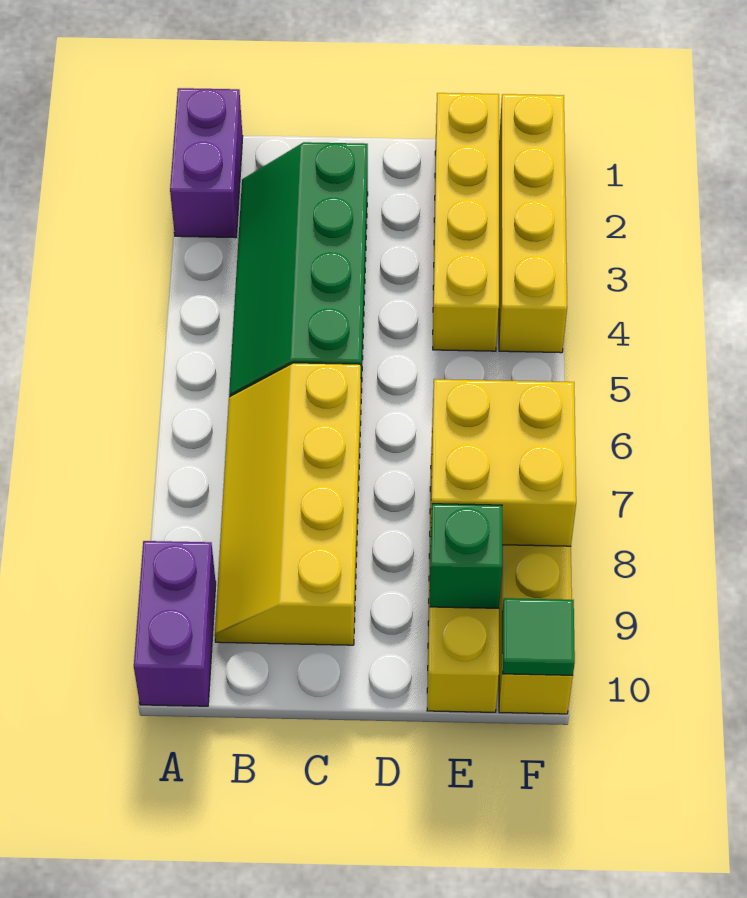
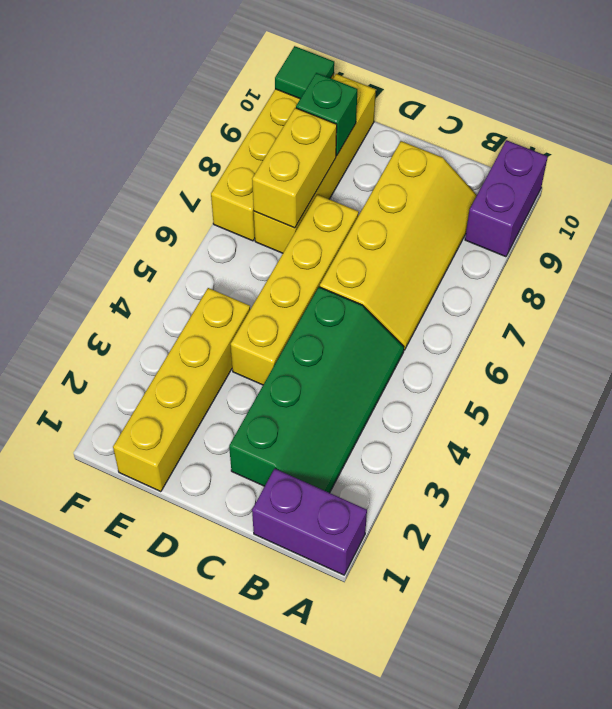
purple 1x2 brick [170,88,243,238] -> purple 1x2 brick turned to [252,469,367,575]
yellow 2x2 brick [431,379,576,546] -> yellow 1x2 brick [252,108,337,228]
yellow 1x4 brick [499,94,567,353] -> yellow 1x4 brick moved to [230,195,359,385]

